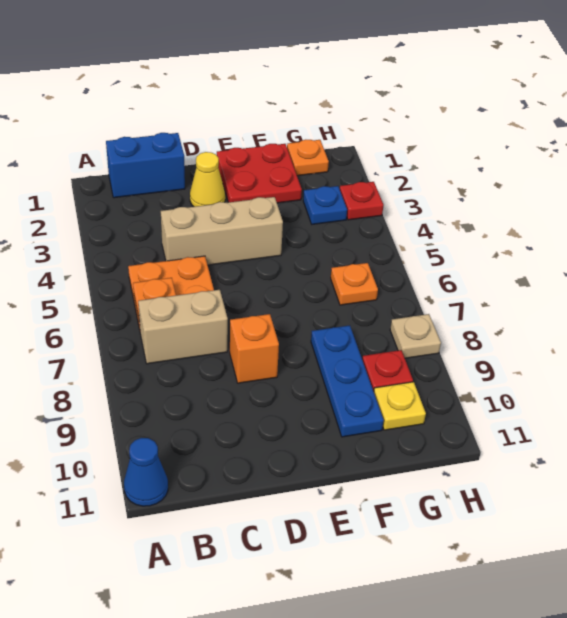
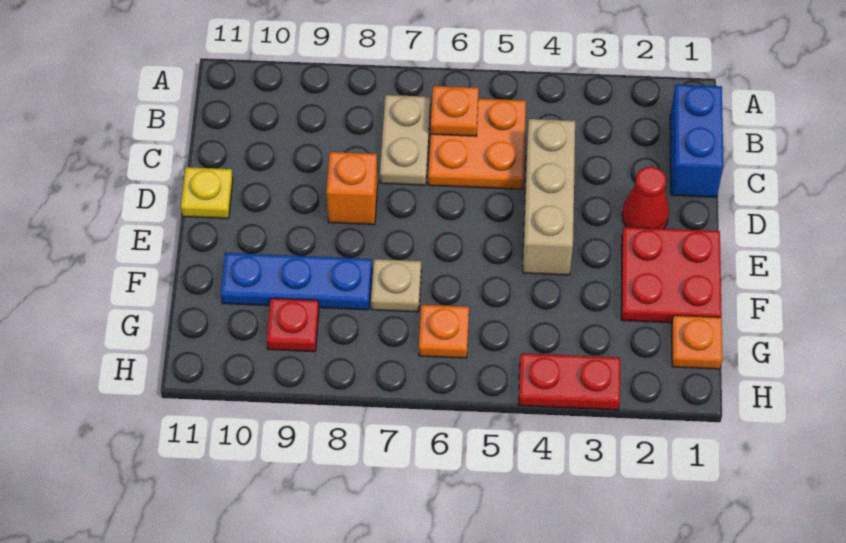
blue 1x1 cone [124,438,168,506] -> none
tan 1x2 brick [138,290,228,364] -> tan 1x2 plate [380,95,431,185]
yellow 1x1 cone [190,152,225,207] -> red 1x1 cone [622,167,669,229]
blue 1x1 plate [303,186,347,224] -> none
yellow 1x1 plate [374,382,426,430] -> yellow 1x1 plate moved to [181,167,233,218]
red 1x1 plate [340,182,384,220] -> red 1x2 plate [519,353,620,410]
tan 1x1 plate [390,314,441,358] -> tan 1x1 plate moved to [371,259,421,312]

